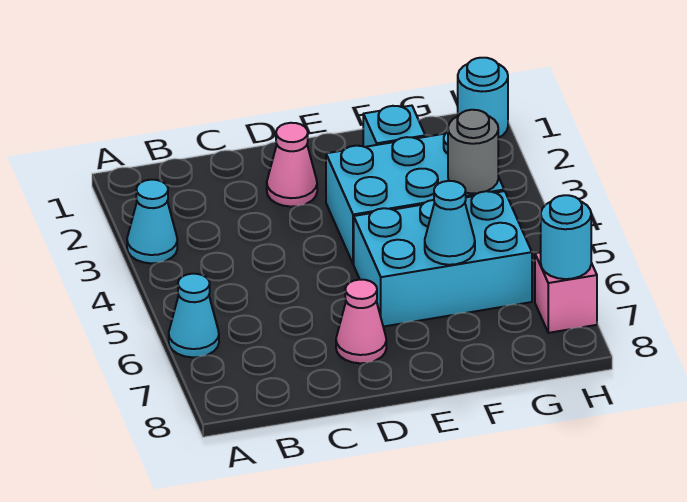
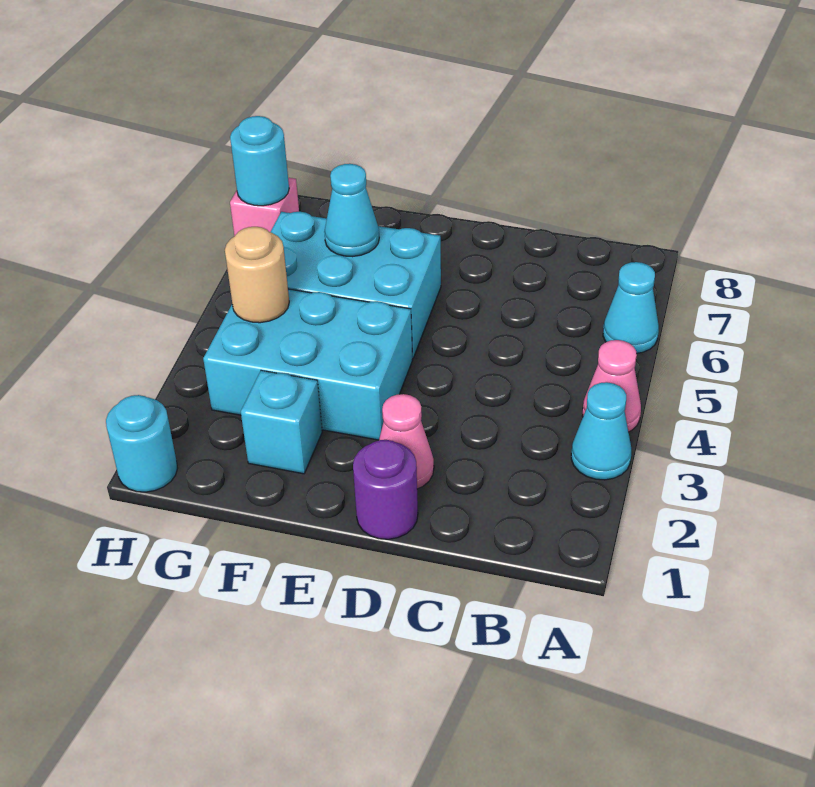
none -> purple 1x1 round brick [353,440,418,539]
pink 1x1 cone [336,280,386,363] -> pink 1x1 cone moved to [582,340,641,432]
grey 1x1 round brick [448,110,498,194] -> tan 1x1 round brick [225,227,289,323]

